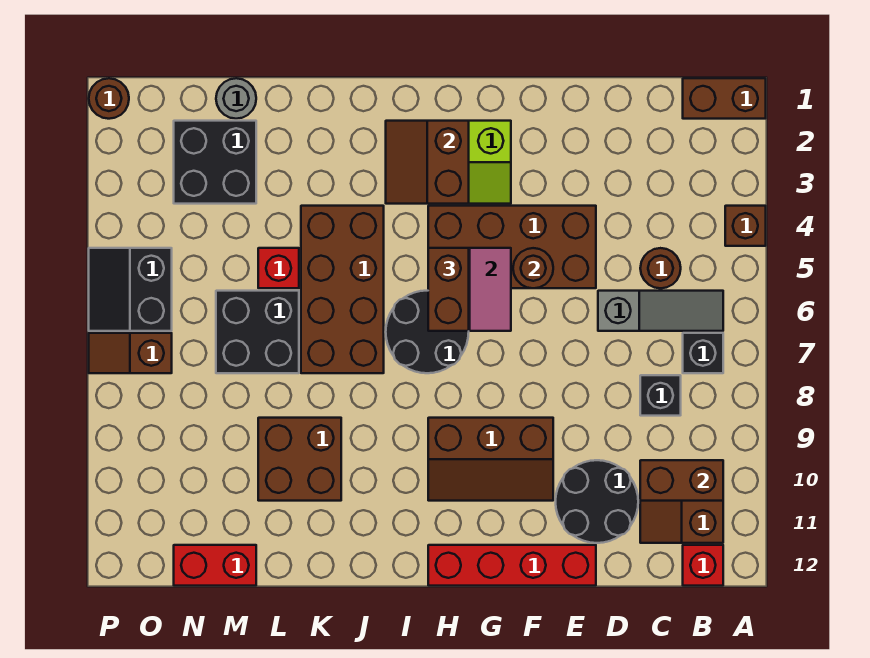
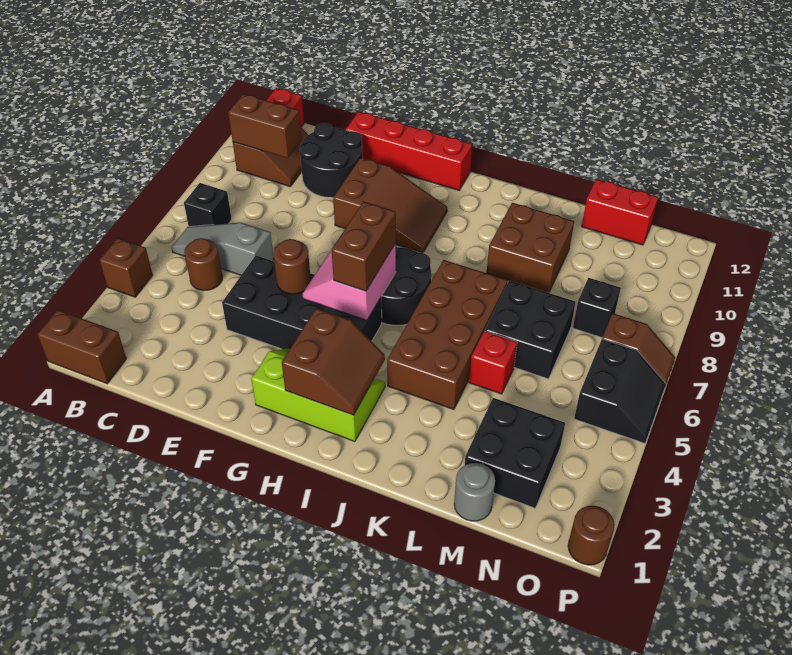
black 1x1 brick [640,375,681,416] -> black 1x1 brick moved to [573,278,621,338]
brown 2x4 brick [428,206,596,288] -> black 2x4 brick [222,255,382,349]
brown 2x3 slope [428,418,553,501] -> brown 2x3 slope turned to [333,158,447,253]

